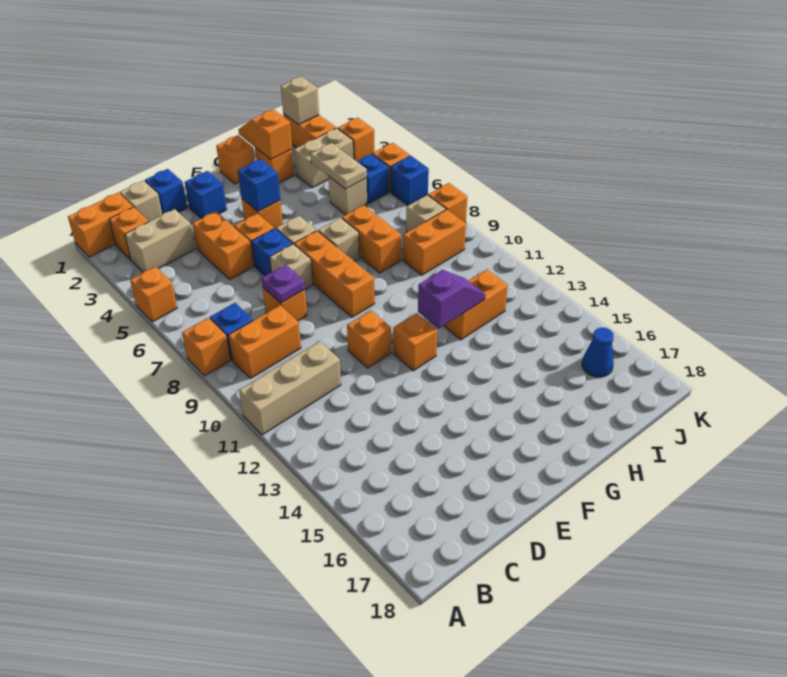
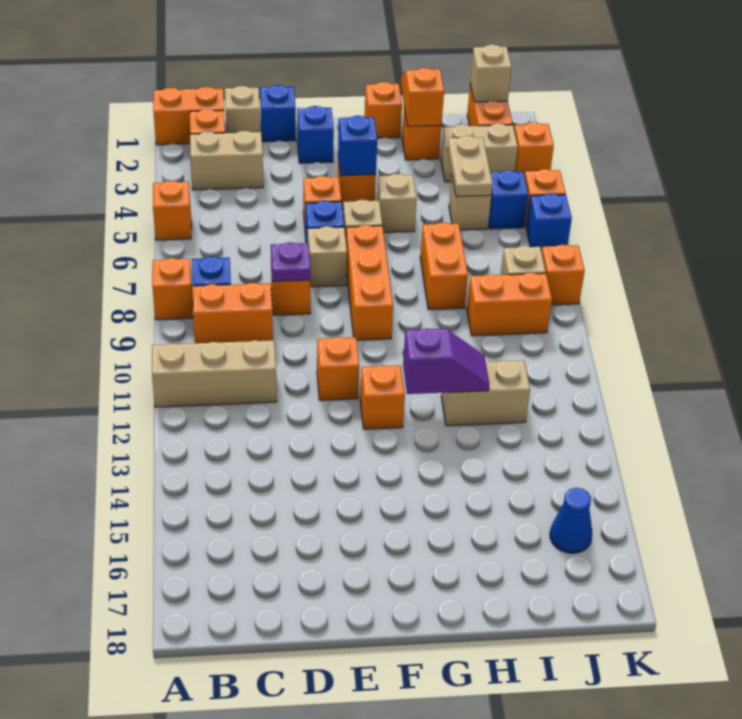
orange 1x2 brick [192,211,253,279] -> none
tan 1x1 brick [318,218,359,261] -> tan 1x1 brick moved to [377,174,417,232]
orange 1x2 brick [444,269,508,340] -> tan 1x2 brick [441,360,530,426]

